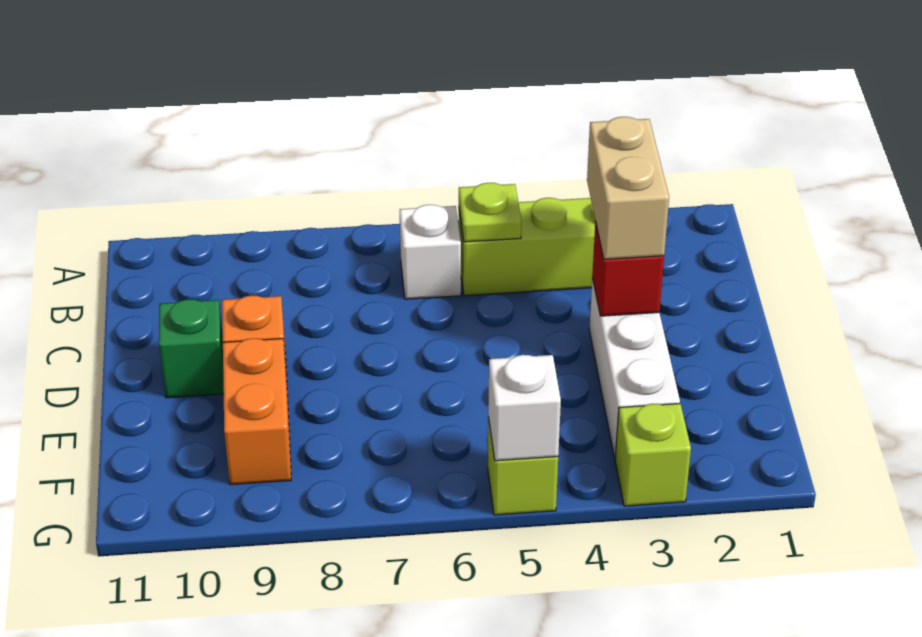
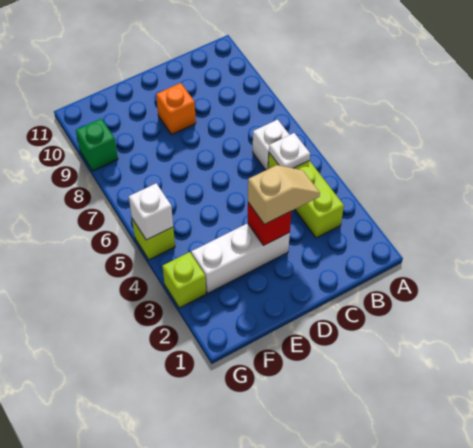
lime 1x1 plate [459,183,521,242] -> white 1x1 plate [269,133,310,168]
tan 1x2 brick [587,117,669,259] -> tan 1x2 slope [248,165,320,224]
green 1x1 brick [159,299,224,398] -> green 1x1 brick moved to [76,118,118,171]
orange 1x2 brick [223,338,291,485] -> none

